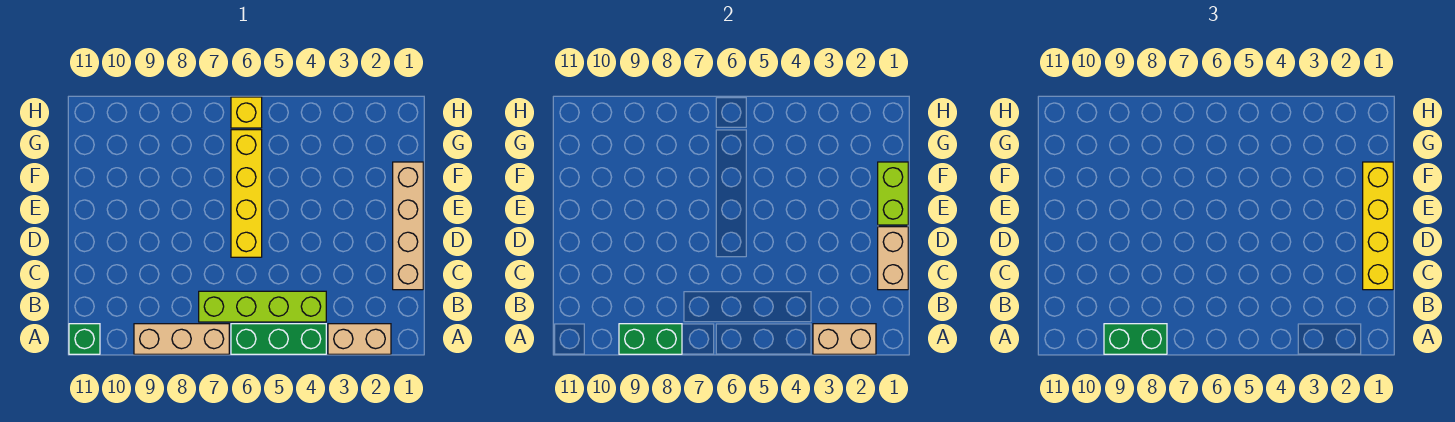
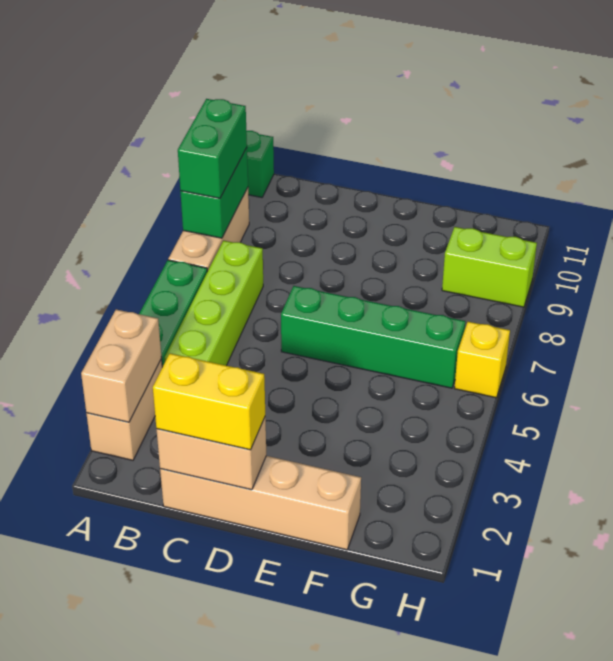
yellow 1x4 brick [1363,162,1393,290] -> yellow 1x2 brick [153,353,265,450]
yellow 1x4 brick [231,130,262,257] -> green 1x4 brick [281,286,465,388]
lime 1x2 brick [878,162,908,225] -> lime 1x2 brick moved to [442,227,537,307]

